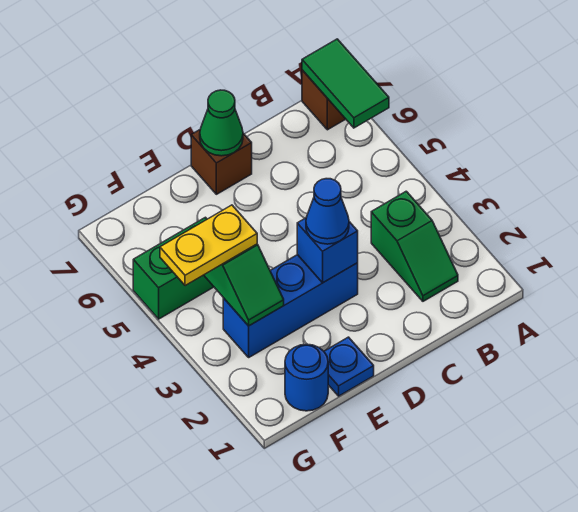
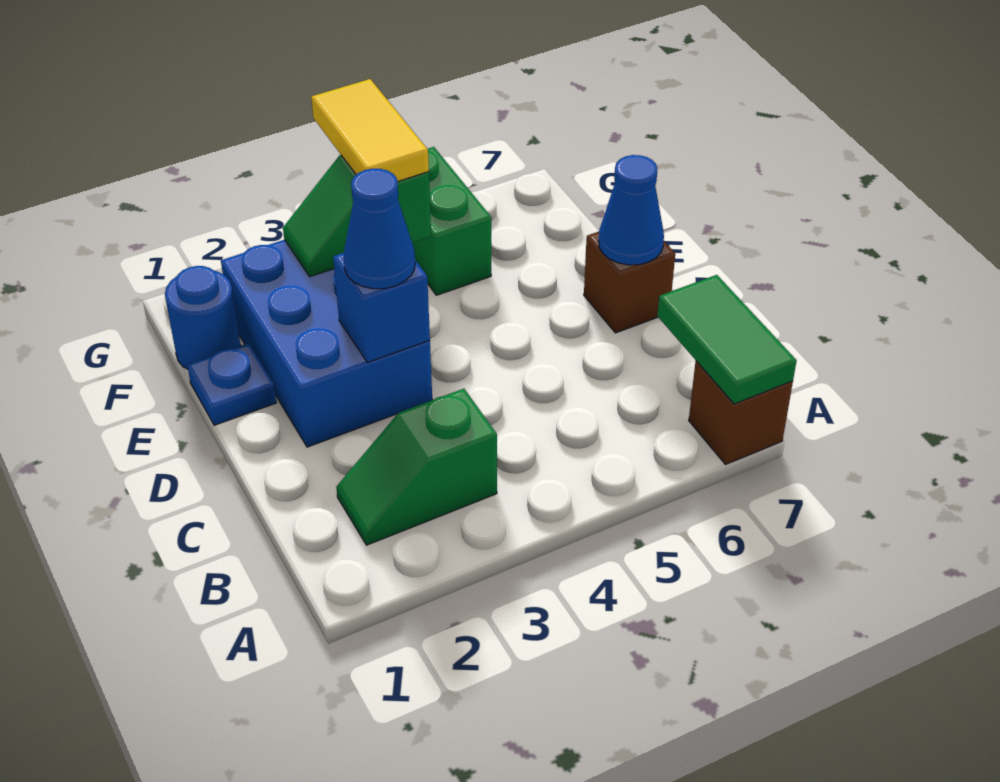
green 1x2 tile [302,39,389,128] -> green 1x2 tile turned to [657,275,797,404]
blue 1x3 brick [223,255,358,357] -> blue 2x3 brick [221,240,432,447]
green 1x1 cone [200,90,243,156] -> blue 1x1 cone [599,155,664,265]
yellow 1x2 plate [160,205,257,286] -> yellow 1x2 tile [311,79,429,182]

